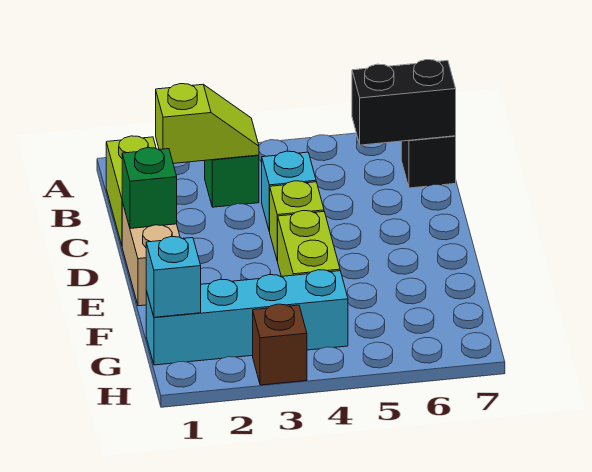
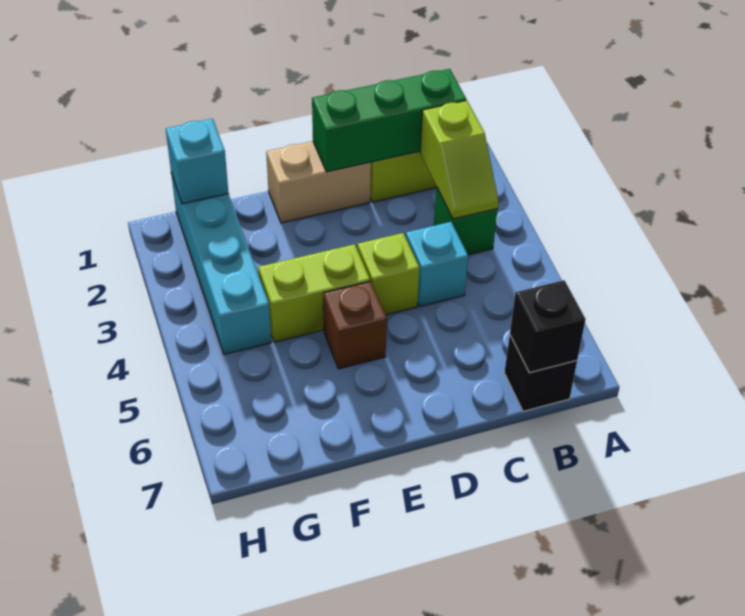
black 1x2 brick [352,60,456,145] -> black 1x1 brick [510,280,586,373]
green 1x1 brick [122,148,177,228] -> green 1x3 brick [312,69,466,172]
brown 1x1 brick [253,304,307,385] -> brown 1x1 brick moved to [323,281,387,369]

